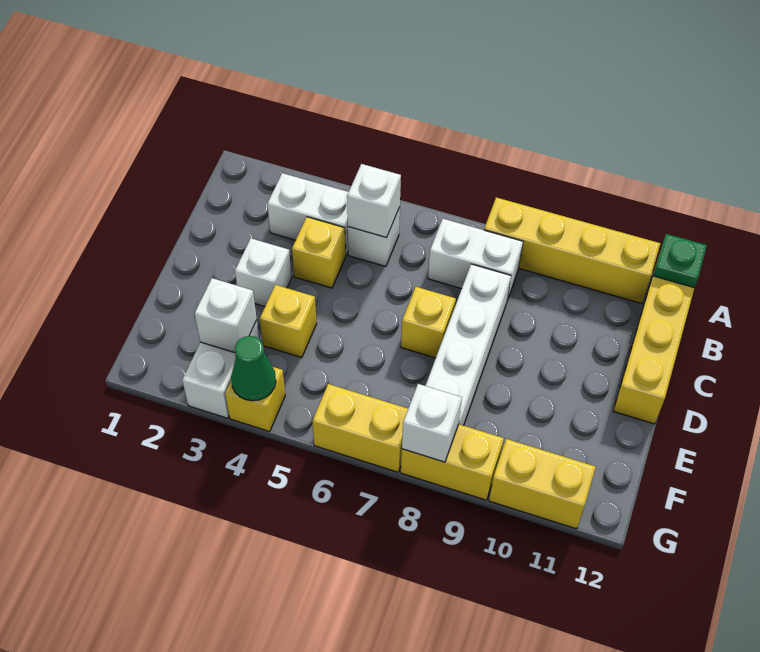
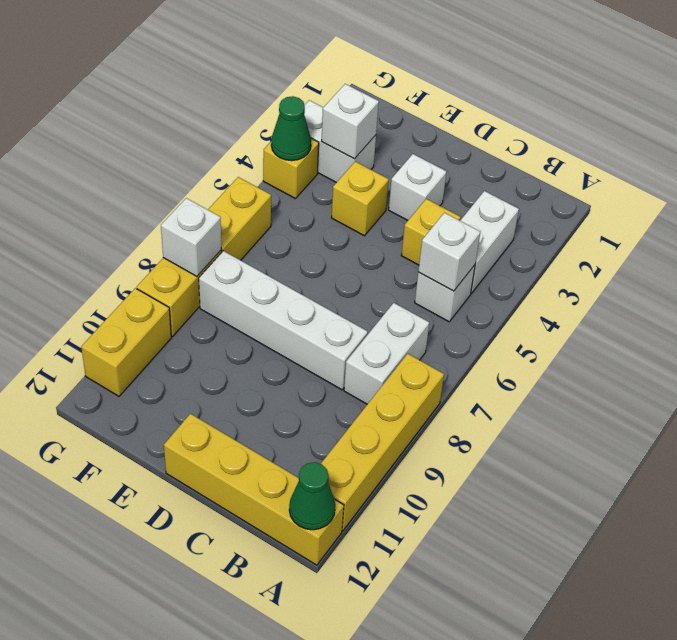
green 1x1 plate [653,234,707,288] -> green 1x1 cone [289,462,335,530]
yellow 1x1 brick [401,287,456,358] -> none

